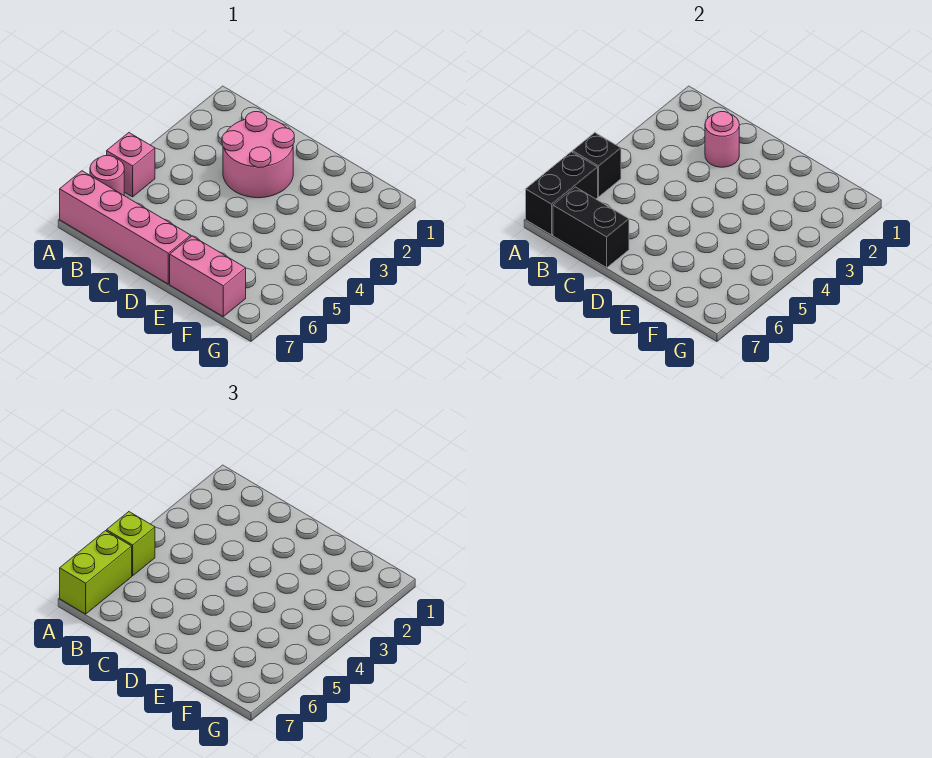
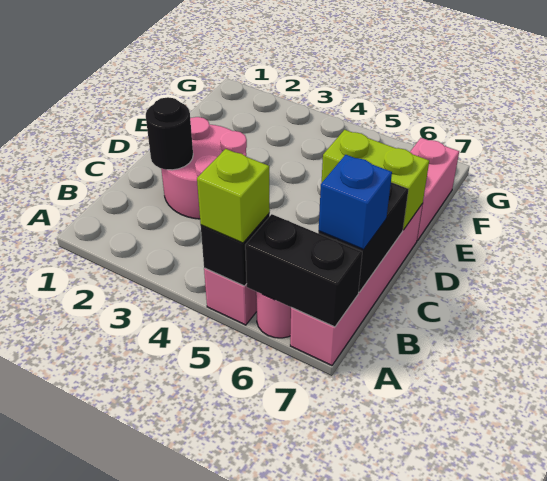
lime 1x2 brick [60,531,132,614] -> lime 1x2 brick moved to [322,130,429,230]
none -> blue 1x1 brick [319,155,392,249]
pink 1x1 round brick [705,112,739,167] -> black 1x1 round brick [146,97,193,170]

